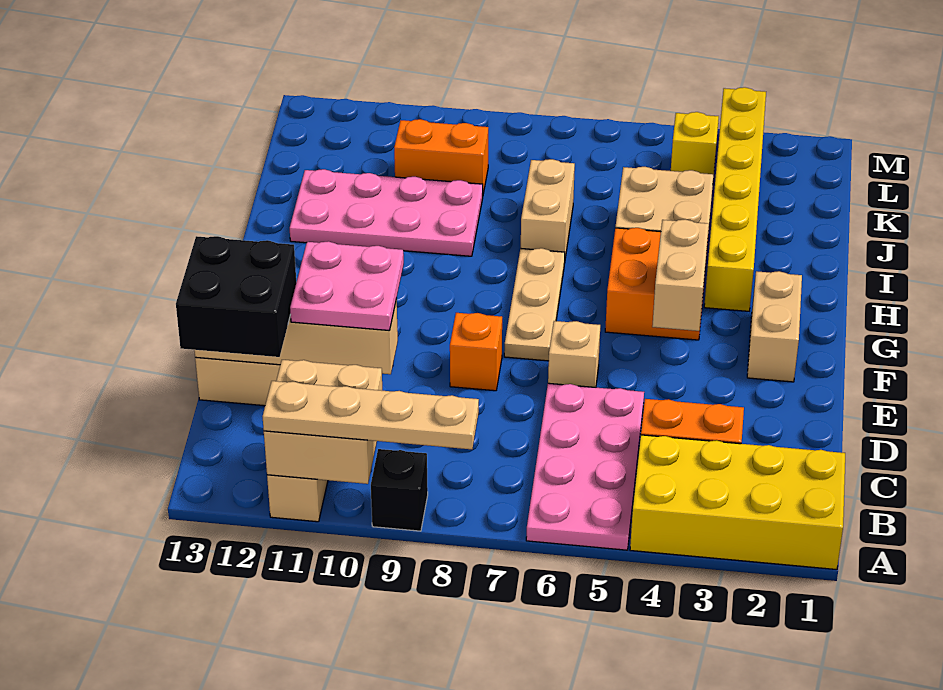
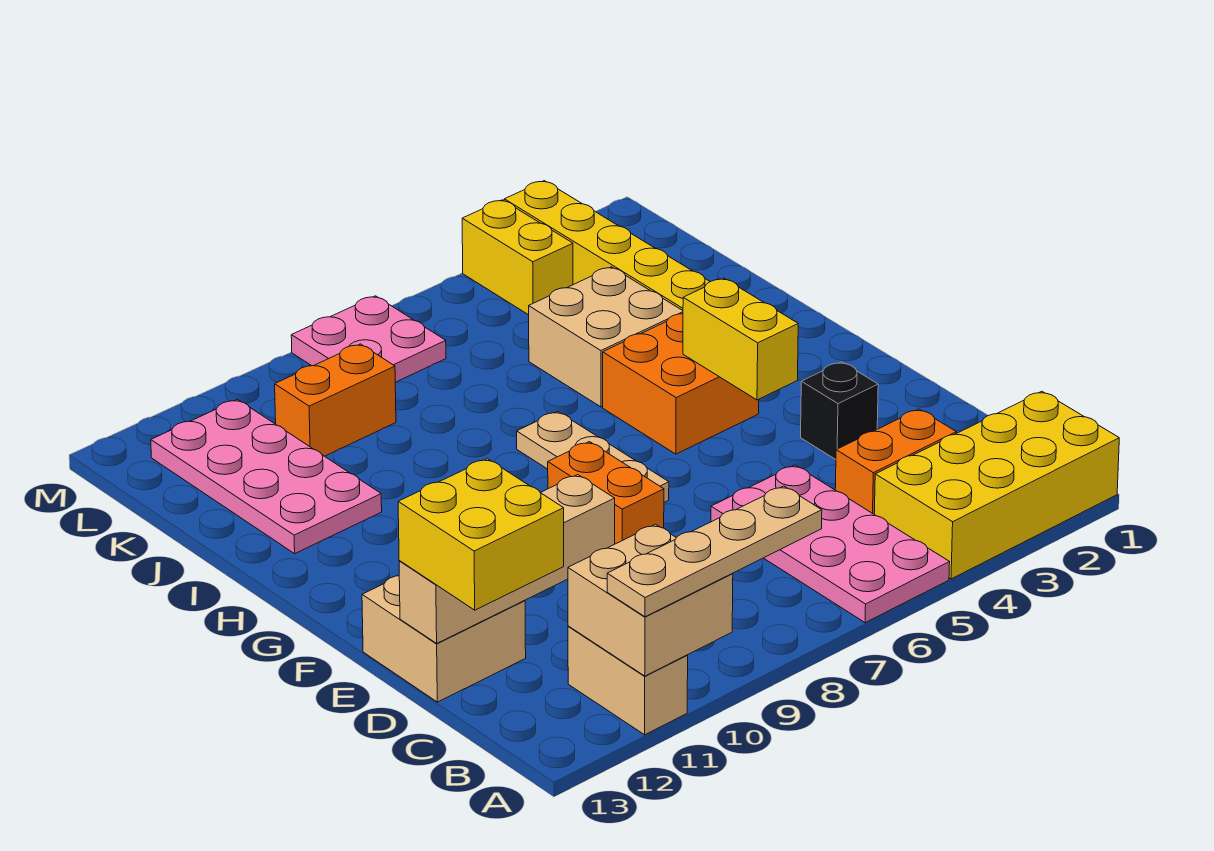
black 1x1 brick [371,449,428,531] -> black 1x1 brick moved to [801,362,878,459]
black 2x2 brick [176,236,296,357] -> yellow 2x2 brick [398,459,564,610]
pink 2x2 plate [290,241,404,331] -> pink 2x2 plate moved to [291,296,446,382]
tan 1x1 brick [548,321,600,387] -> none
orange 1x1 brick [450,313,502,391] -> orange 1x2 brick [548,442,664,544]
tan 1x2 brick [747,271,802,382] -> none
tan 1x2 brick [652,219,709,331] -> yellow 1x2 brick [683,278,798,400]
tan 1x2 brick [521,159,575,264] -> none
pink 2x4 plate [290,169,483,256] -> pink 2x4 plate turned to [151,399,382,554]
yellow 1x1 brick [671,112,719,178] -> yellow 1x2 brick [462,200,573,315]

